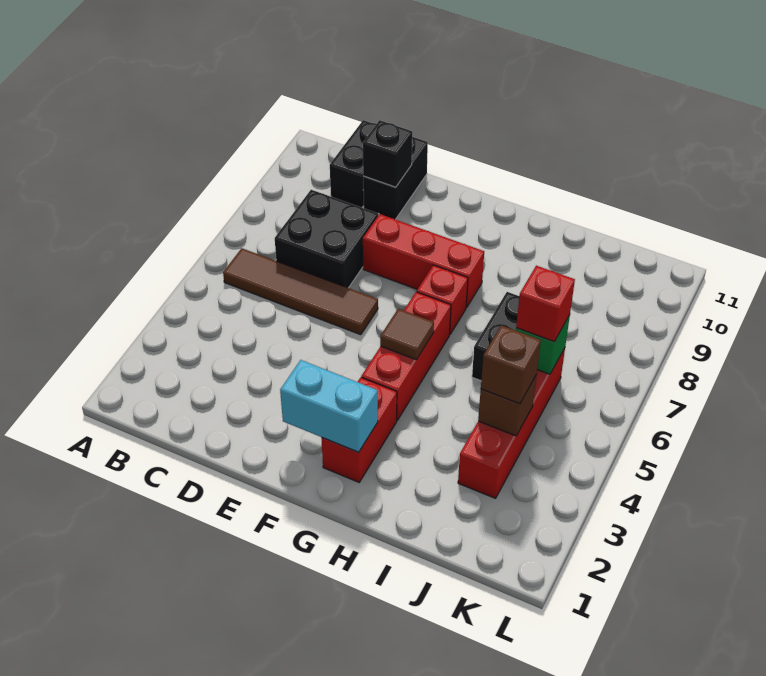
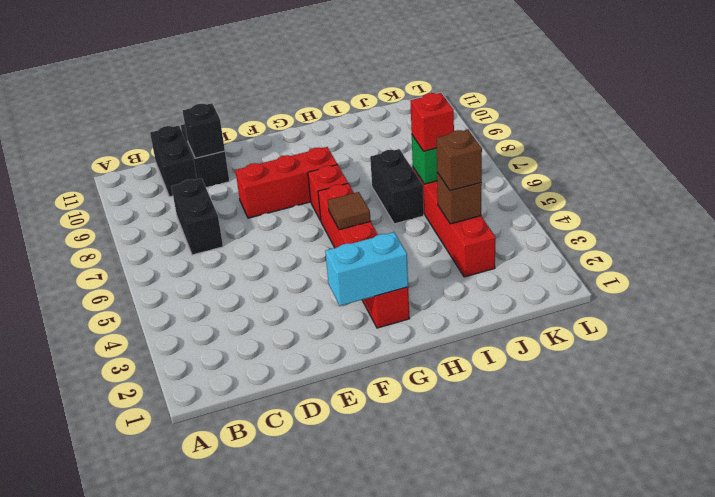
brown 1x4 tile [223,248,378,335] -> none
black 2x2 brick [275,190,378,288] -> black 1x2 brick [171,178,223,255]

